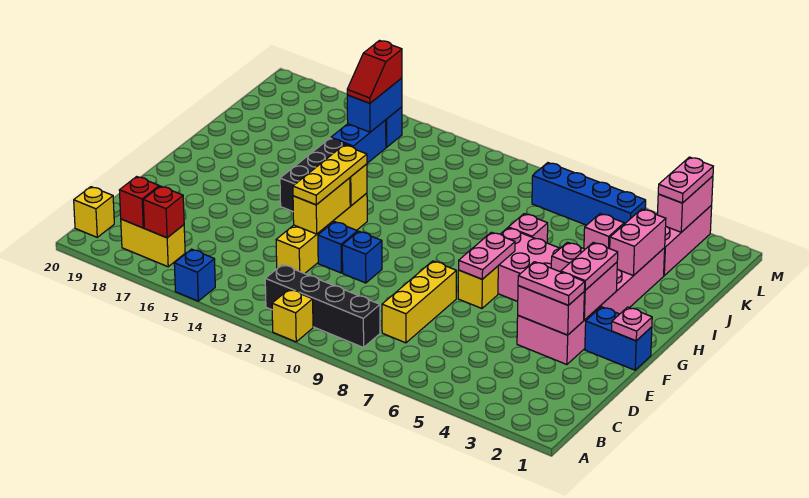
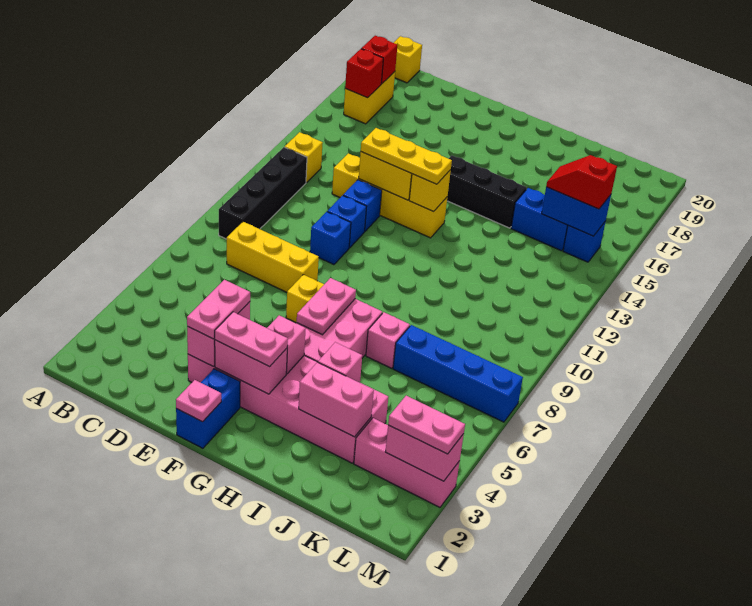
yellow 1x1 brick [272,289,313,342] -> yellow 1x1 brick moved to [285,132,323,182]
blue 1x1 brick [174,249,215,301] -> blue 1x1 brick moved to [310,212,351,265]
pink 1x2 plate [459,232,515,279] -> pink 1x2 plate turned to [297,278,356,335]
blue 1x4 brick [532,163,646,225] -> blue 1x4 brick turned to [393,325,523,422]

